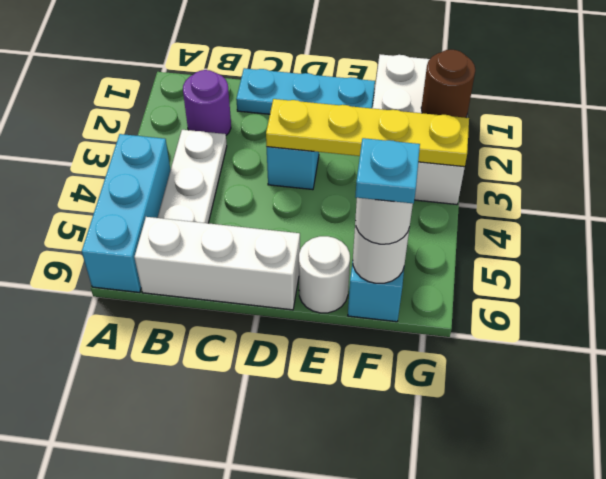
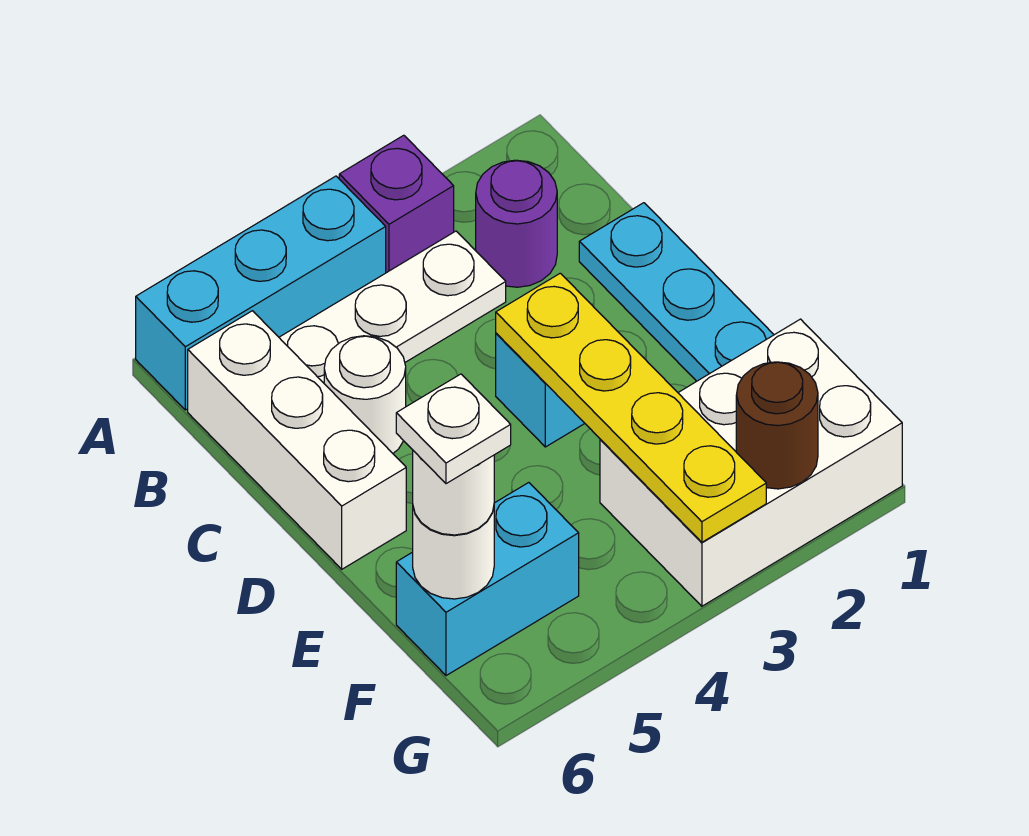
none -> purple 1x1 brick [339,135,454,273]
white 1x1 round brick [299,236,350,313] -> white 1x1 round brick moved to [324,336,406,453]
cyan 1x1 plate [355,138,420,204] -> white 1x1 plate [396,374,511,484]

